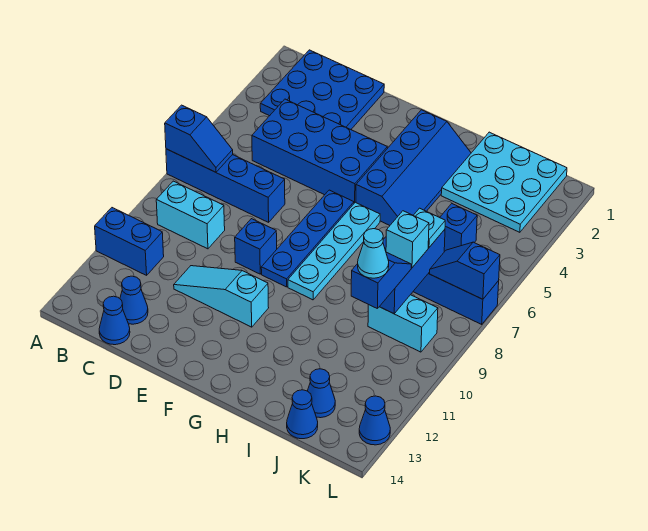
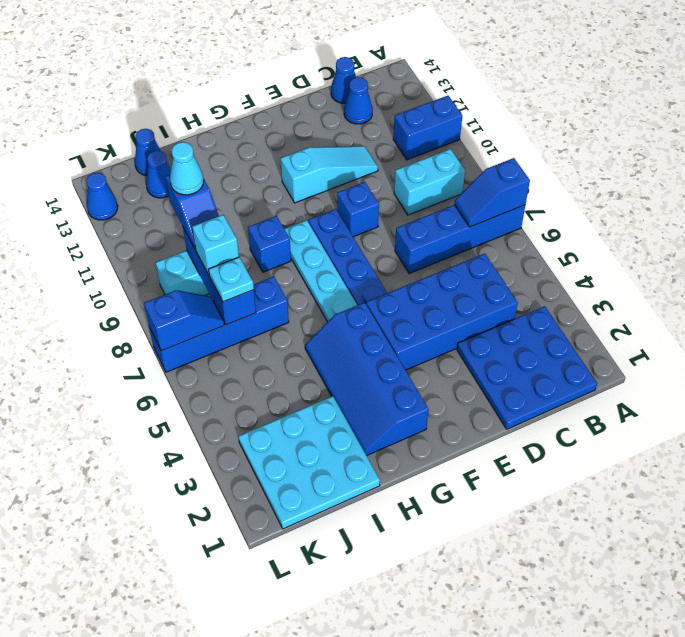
blue 1x1 brick [440,204,477,251] -> blue 1x1 brick moved to [248,216,291,272]

